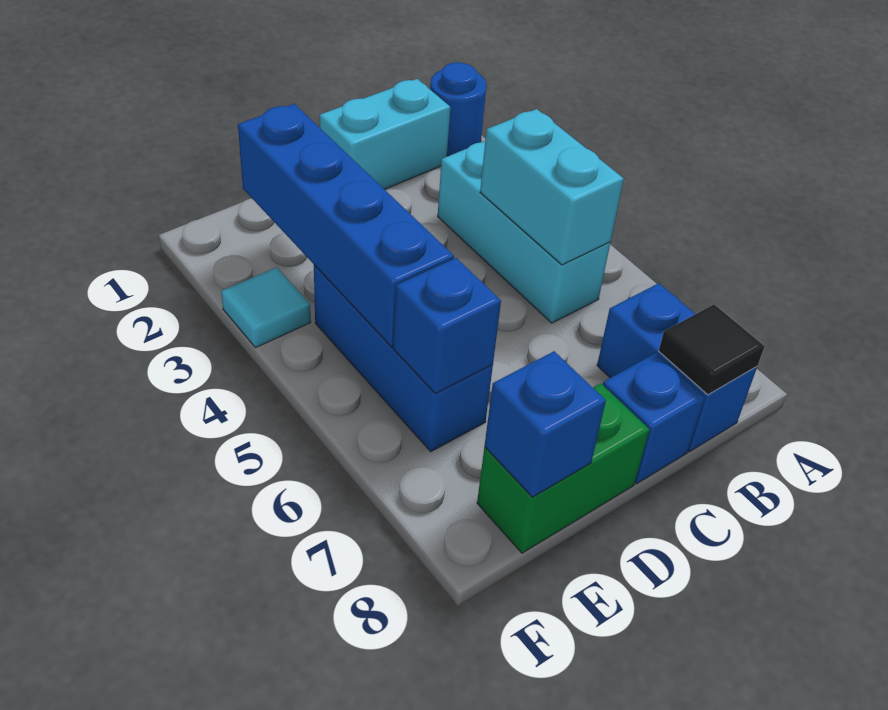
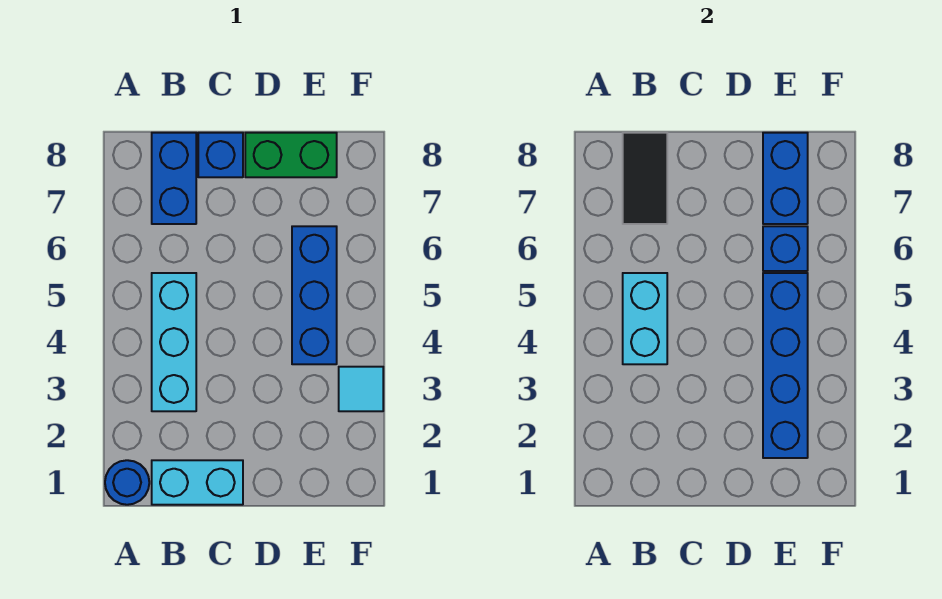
black 1x1 tile [659,304,765,395] -> black 1x2 tile [623,133,667,224]
blue 1x1 brick [485,351,606,497] -> blue 1x2 brick [763,133,808,224]

